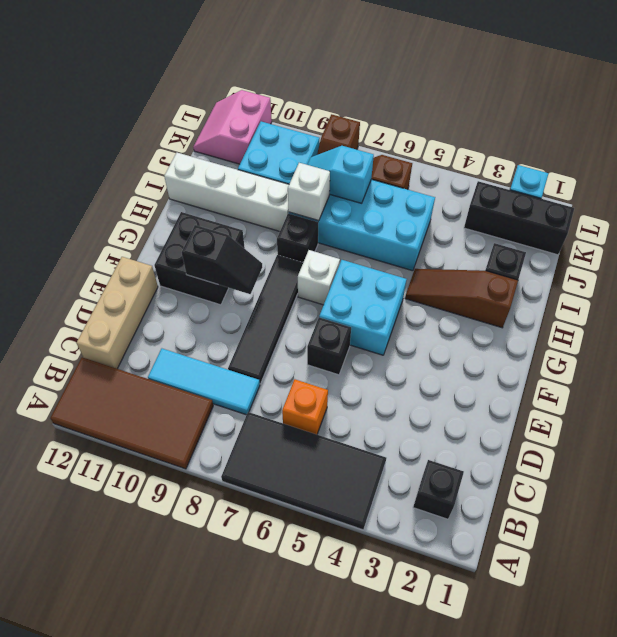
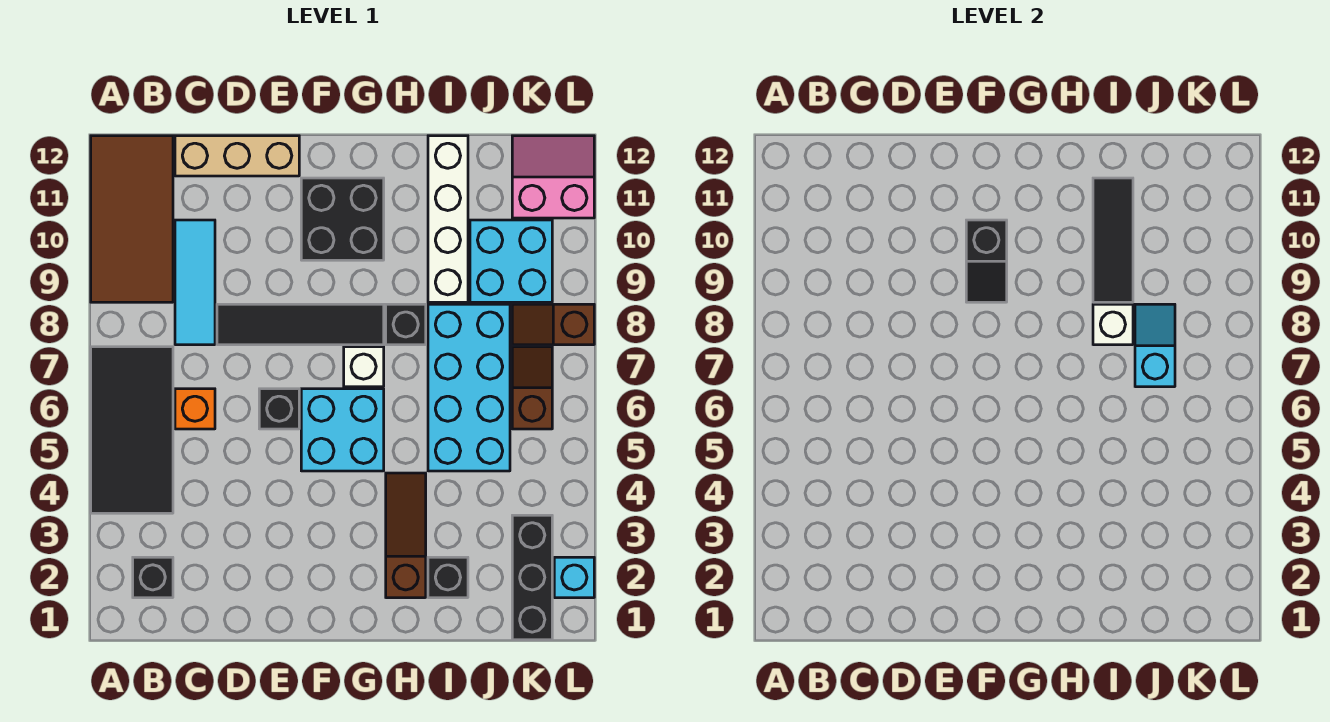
none -> black 1x3 tile [1093,178,1133,302]

